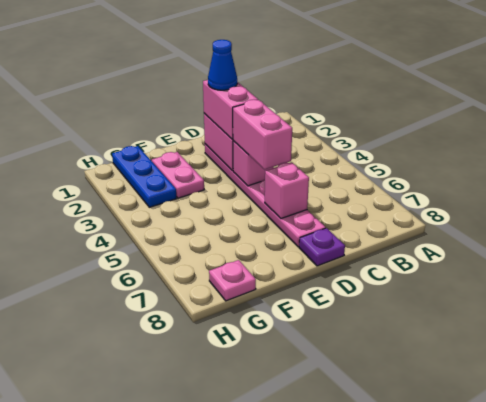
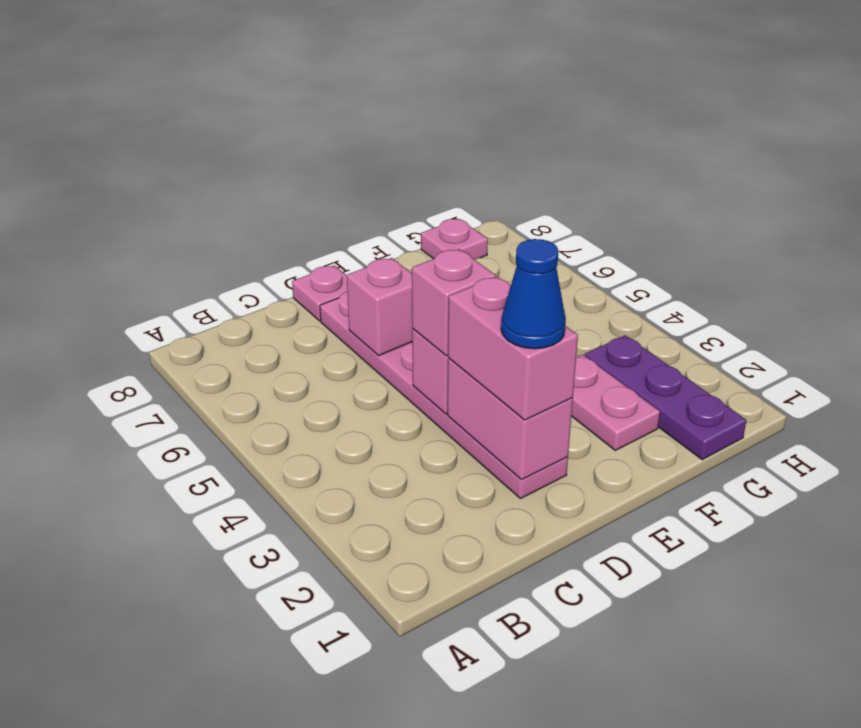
pink 1x2 brick [233,99,292,170] -> pink 1x1 brick [412,249,495,356]
purple 1x1 plate [299,228,345,266] -> pink 1x1 plate [292,265,347,321]
blue 1x3 plate [112,146,177,207] -> purple 1x3 plate [585,335,746,460]

